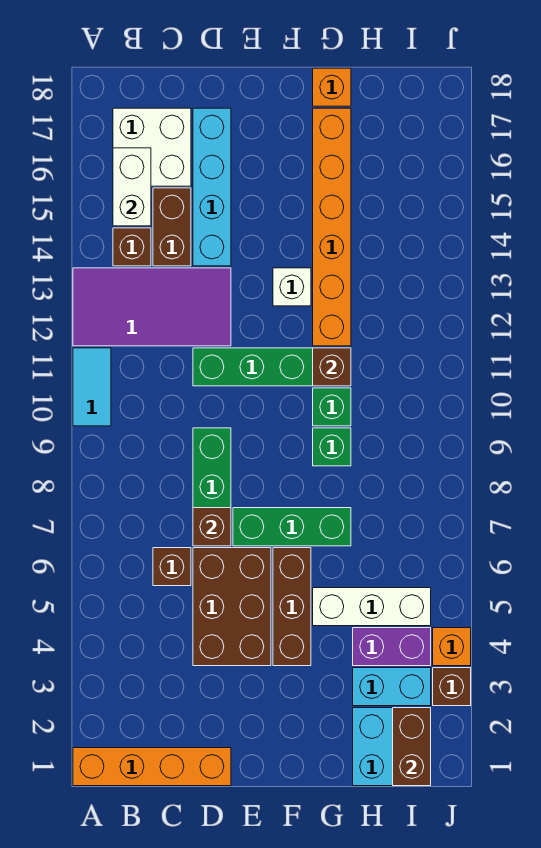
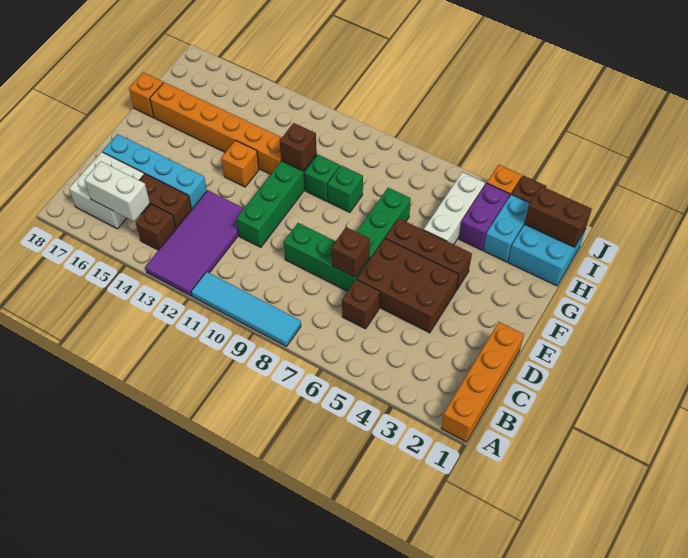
cyan 1x2 tile [73,348,111,426] -> cyan 1x4 tile [191,272,301,347]
white 1x1 brick [273,268,311,306] -> orange 1x1 brick [222,140,259,187]

